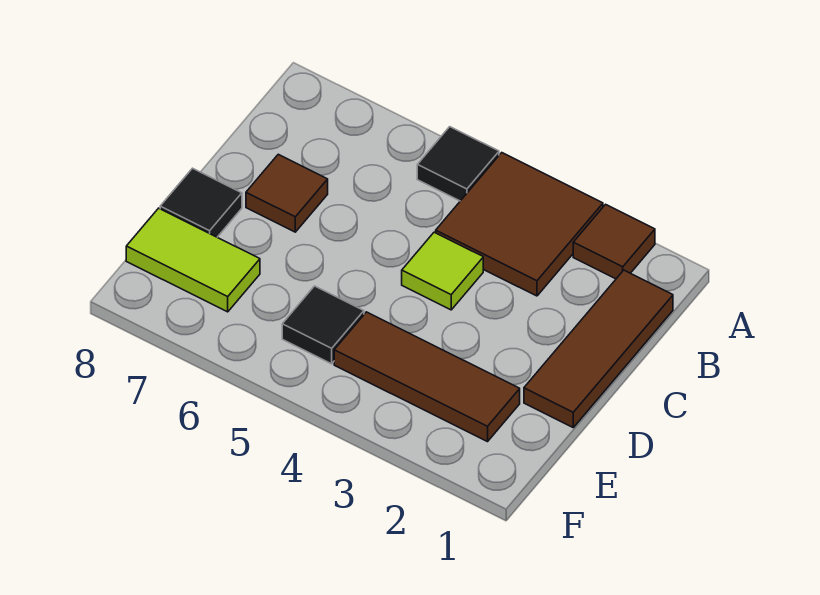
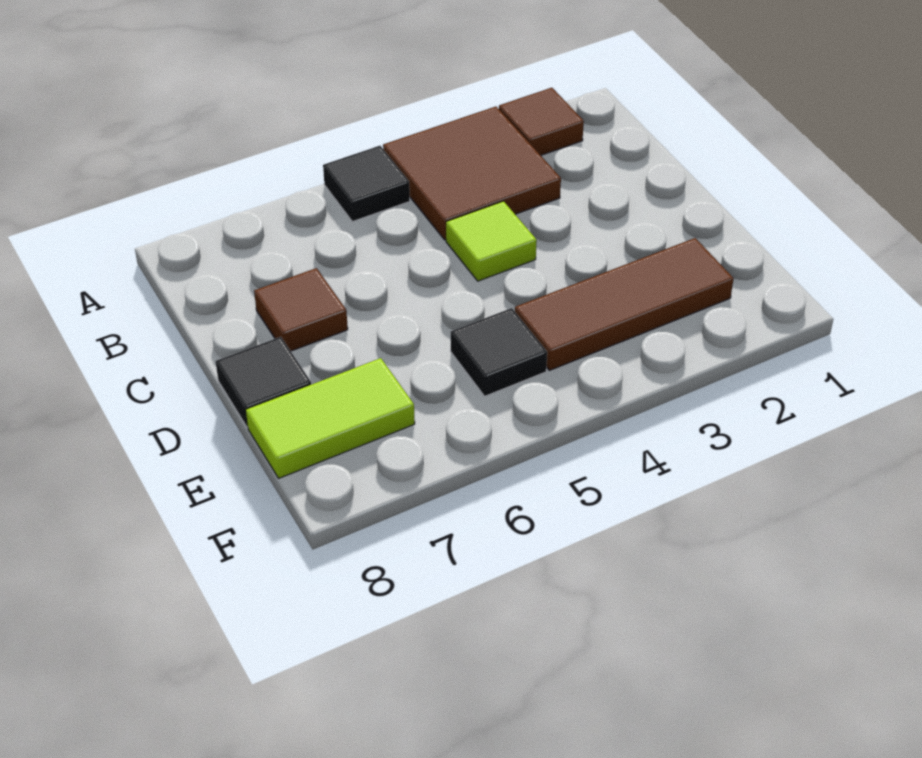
brown 1x3 tile [524,270,673,427] -> none

